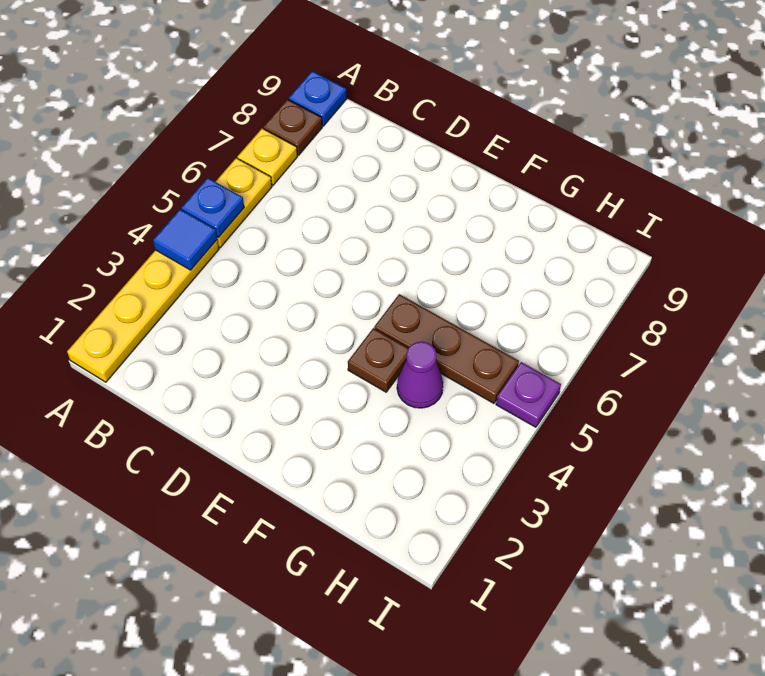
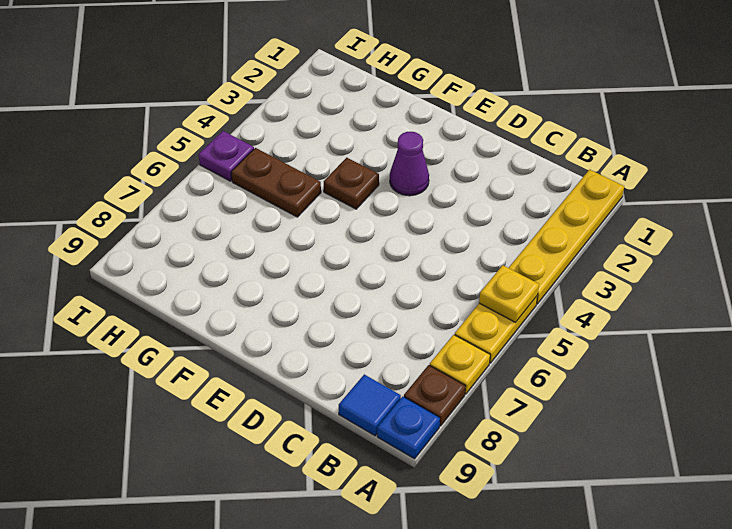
blue 1x1 tile [153,209,217,270] -> blue 1x1 tile moved to [339,374,401,436]
blue 1x1 plate [181,178,244,238] -> yellow 1x1 plate [479,265,539,322]
brown 1x3 plate [374,294,519,403] -> brown 1x2 plate [231,148,321,217]
purple 1x1 cone [397,342,443,408] -> purple 1x1 cone moved to [390,132,429,196]

